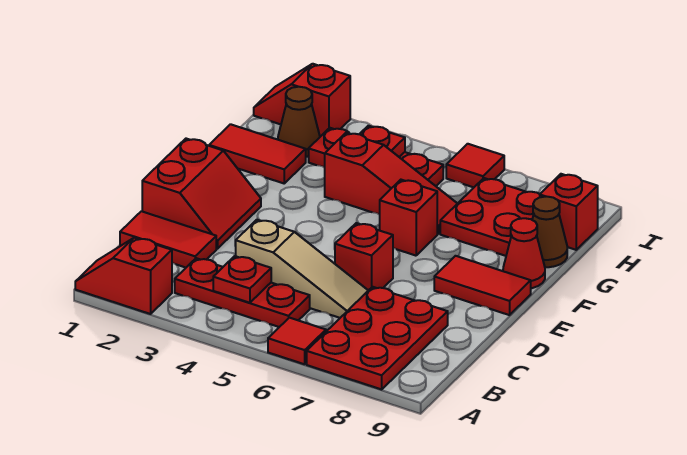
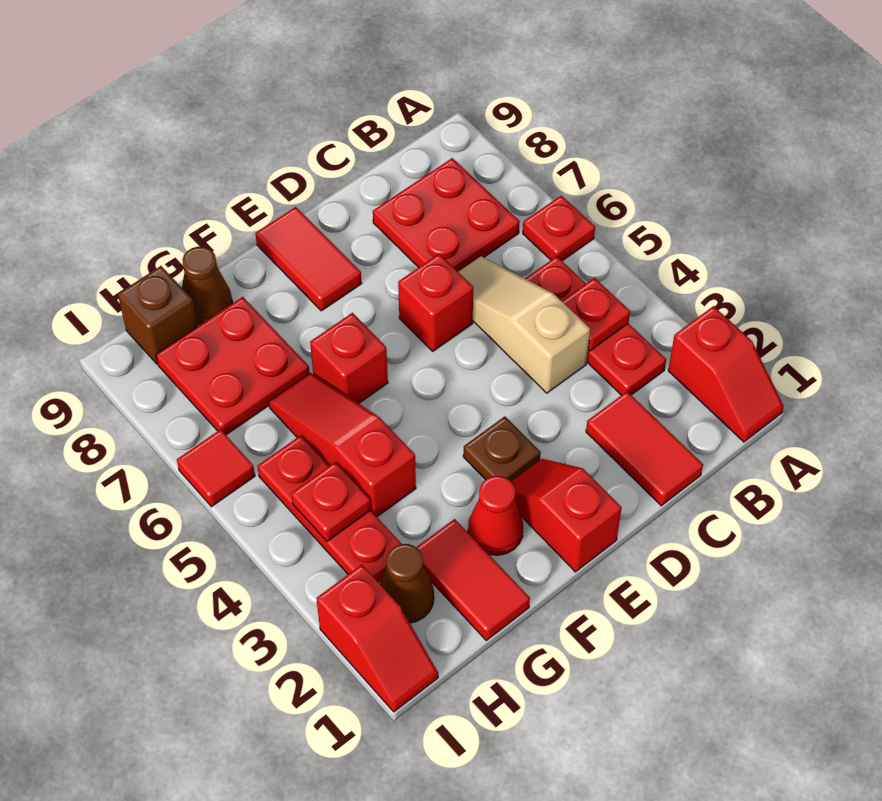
red 1x1 tile [268,318,326,364] -> red 1x1 plate [523,195,595,261]
red 2x3 plate [307,287,448,389] -> red 2x2 plate [373,158,520,271]
red 2x2 slope [142,139,261,249] -> red 1x2 slope [511,459,622,572]
none -> brown 1x1 plate [463,416,541,481]
red 1x1 cone [503,218,545,288] -> red 1x1 cone moved to [468,476,523,555]
red 1x1 brick [540,174,598,250] -> brown 1x1 brick [118,266,197,364]

